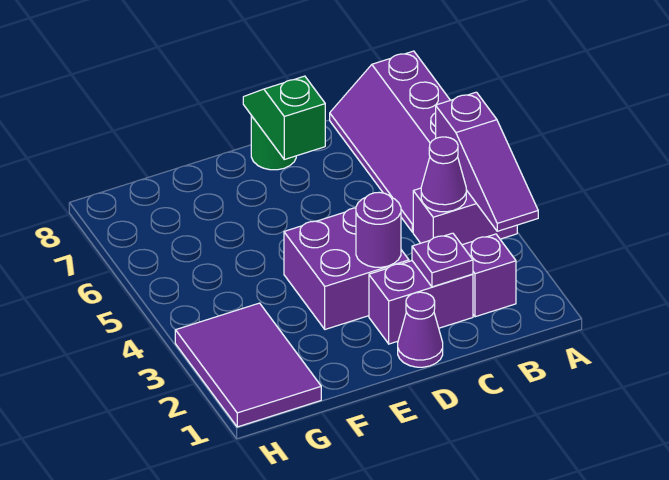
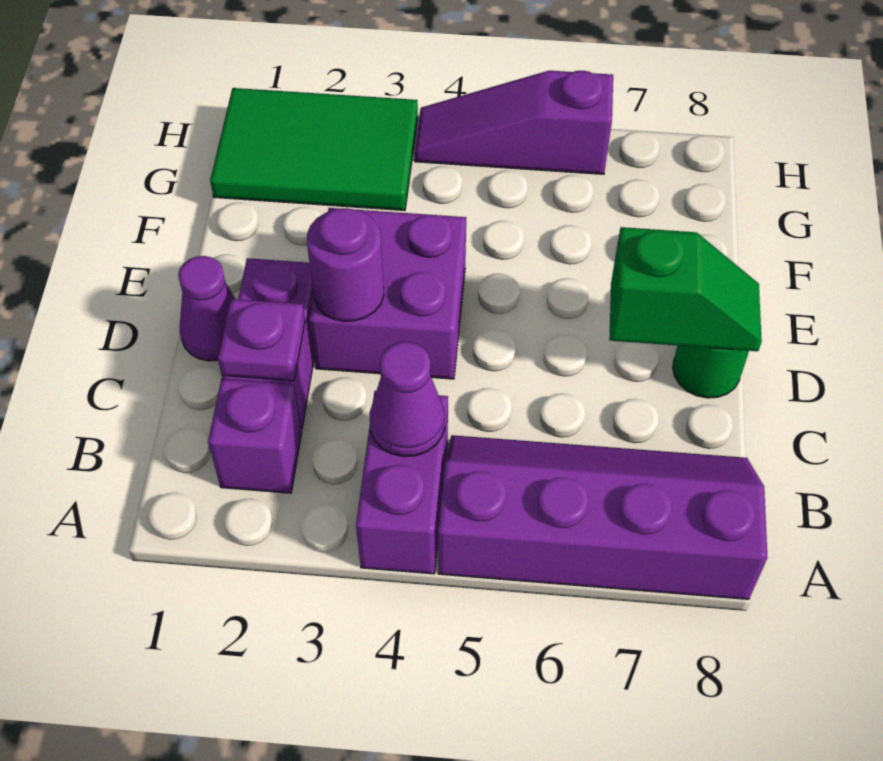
purple 1x3 slope [436,92,538,231] -> purple 1x3 slope moved to [415,71,613,174]
purple 2x3 tile [175,303,321,427] -> green 2x3 tile [210,88,418,210]

